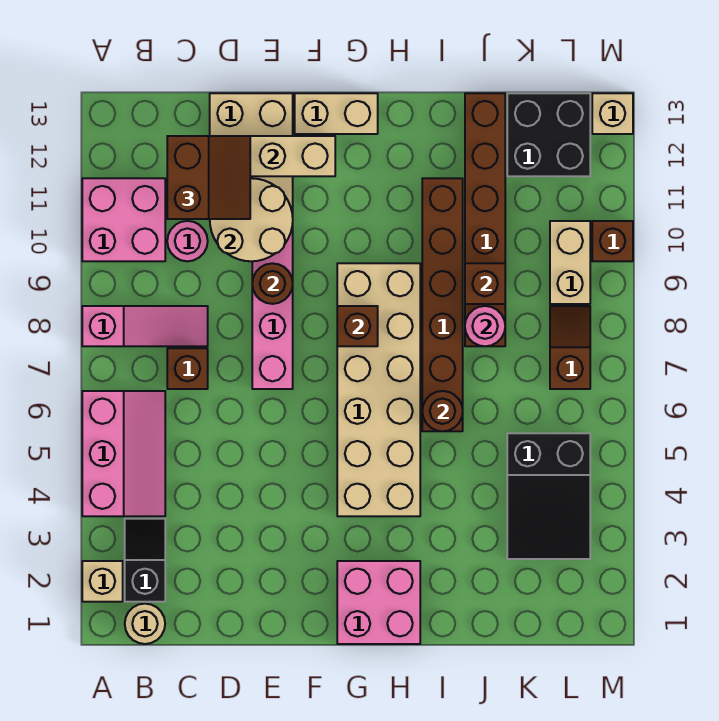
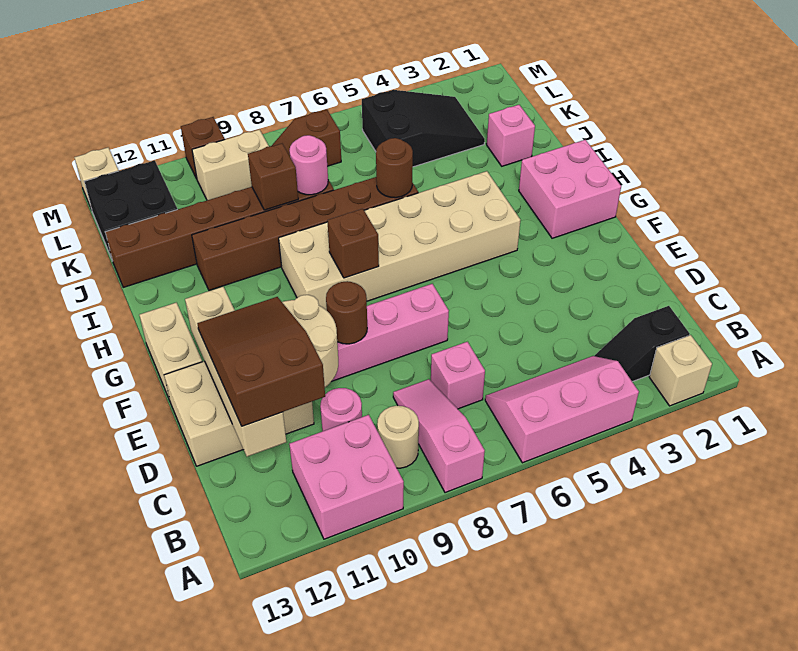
tan 1x1 round brick [125,604,165,644] -> tan 1x1 round brick moved to [377,406,419,468]
brown 1x1 brick [167,348,208,389] -> pink 1x1 brick [431,342,485,409]
brown 2x2 slope [167,136,250,219] -> brown 2x3 slope [197,297,325,426]
none -> pink 1x1 brick [487,105,535,166]

